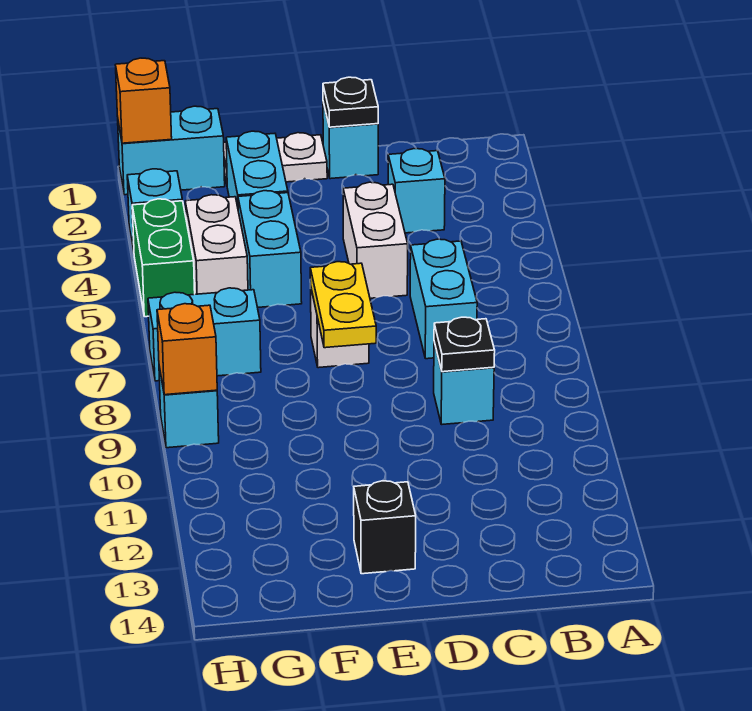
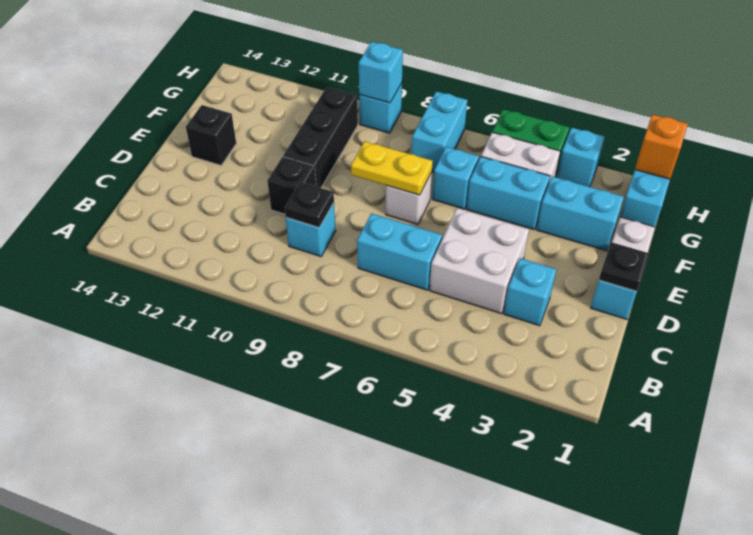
white 1x2 brick [343,182,408,298] -> white 2x2 brick [430,208,529,314]
none -> black 1x1 brick [267,157,316,214]
none -> black 1x3 brick [283,87,358,188]
none -> cyan 1x1 brick [432,147,479,209]
orange 1x1 brick [157,304,217,395] -> cyan 1x1 brick [359,42,403,103]

